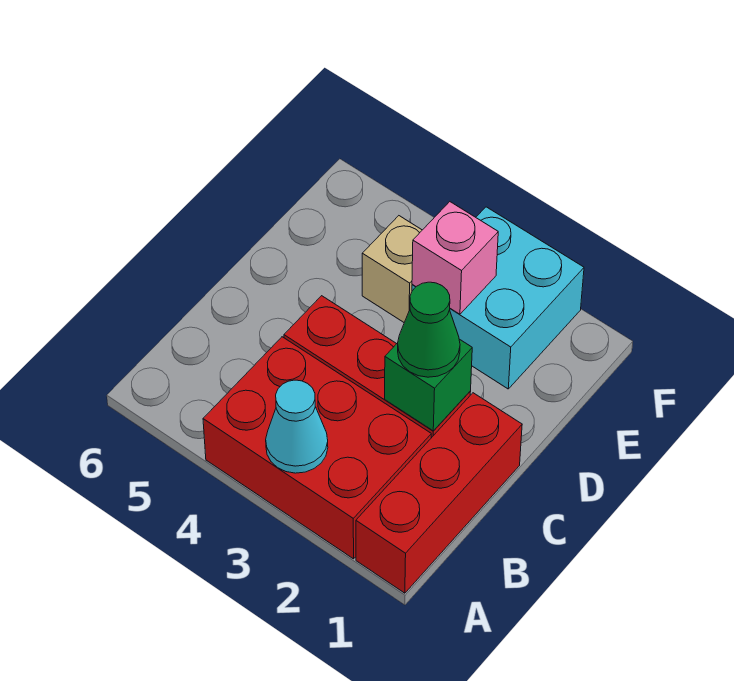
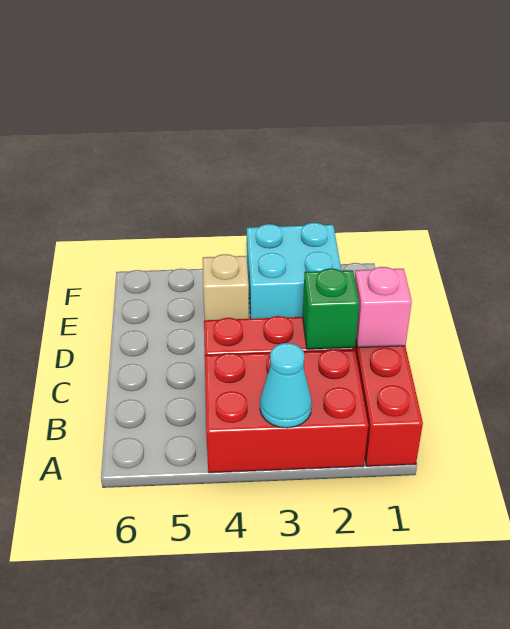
green 1x1 cone [398,282,460,377] -> none
pink 1x1 brick [412,202,498,314] -> pink 1x1 brick moved to [355,267,412,348]

